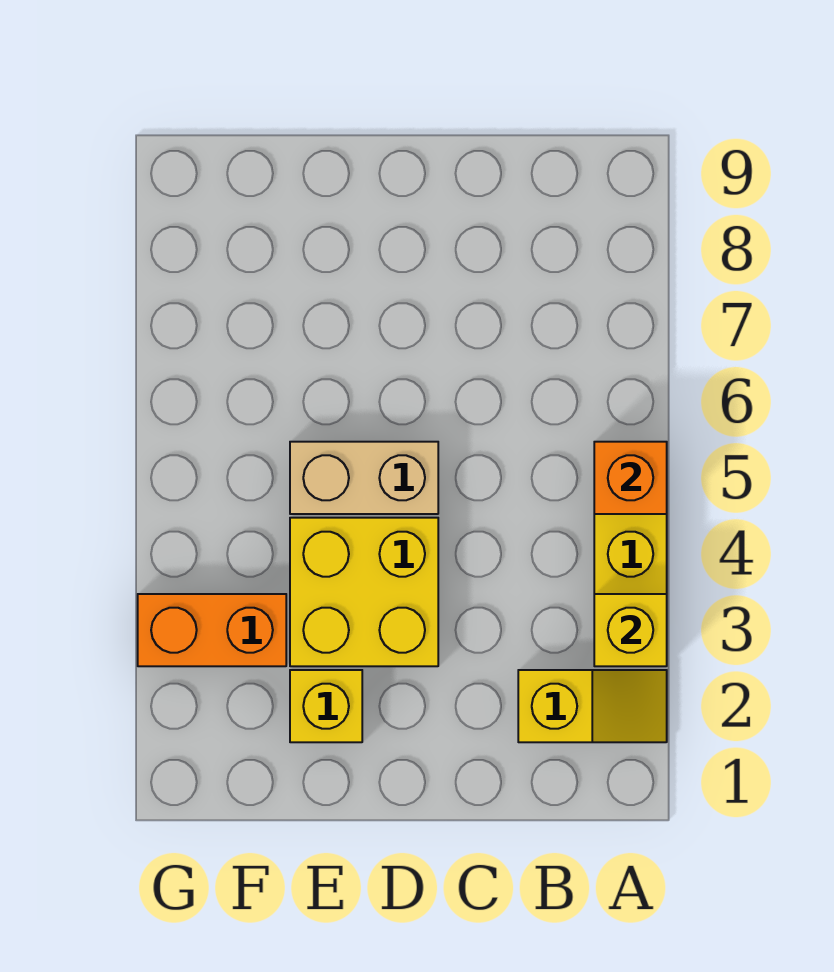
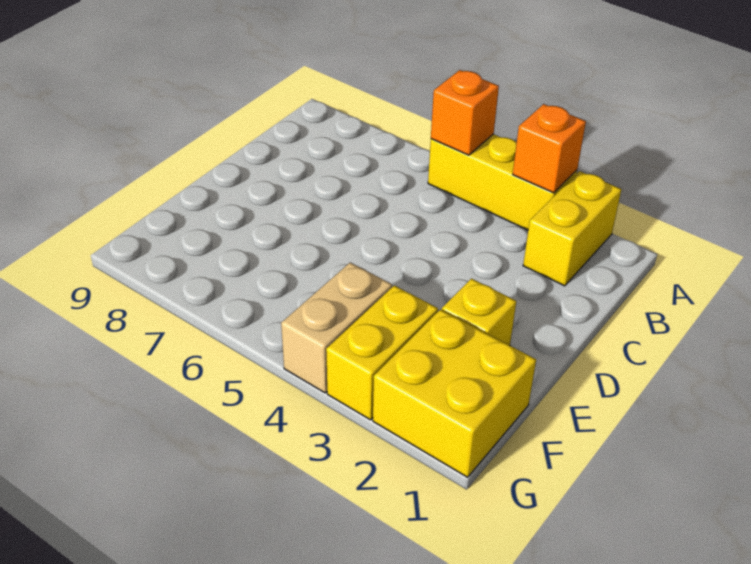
yellow 1x2 slope [518,670,667,742] -> yellow 1x2 brick [523,171,622,286]
yellow 1x1 brick [594,594,667,666] -> orange 1x1 brick [513,104,586,193]
yellow 2x2 brick [290,518,438,666] -> yellow 2x2 brick moved to [373,310,536,477]
tan 1x2 brick [290,442,438,514] -> tan 1x2 brick moved to [281,262,392,393]
orange 1x2 brick [138,594,286,666] -> yellow 1x2 brick [326,285,438,420]

